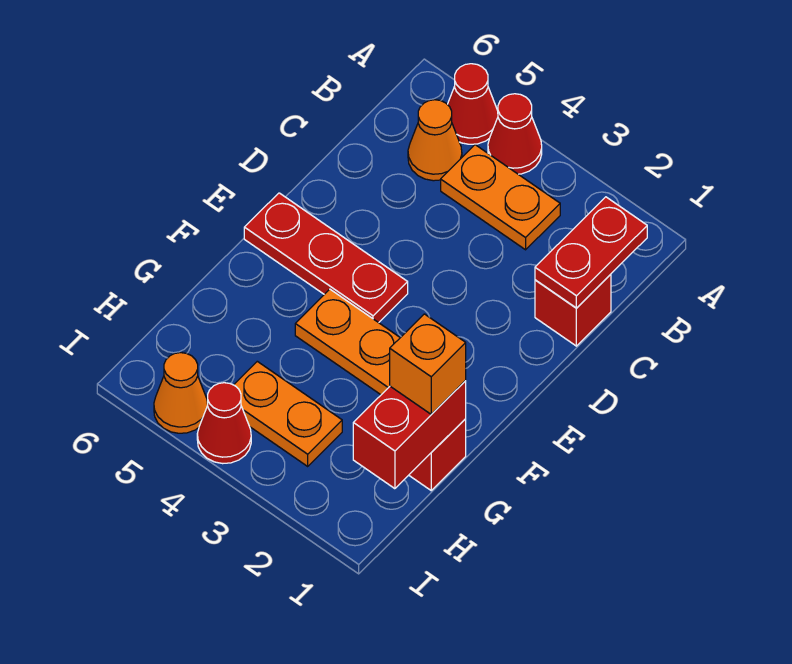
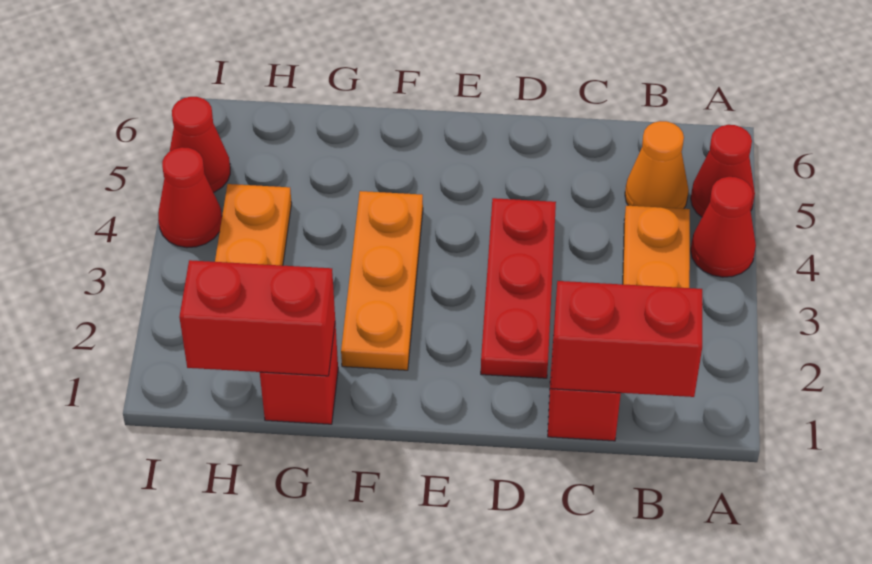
red 1x2 plate [535,197,647,308] -> red 1x2 brick [551,281,702,397]
red 1x3 plate [244,193,408,323] -> red 1x3 plate moved to [481,198,556,378]
orange 1x1 brick [390,314,466,414] -> none
orange 1x1 cone [154,353,208,433] -> red 1x1 cone [170,97,230,193]

